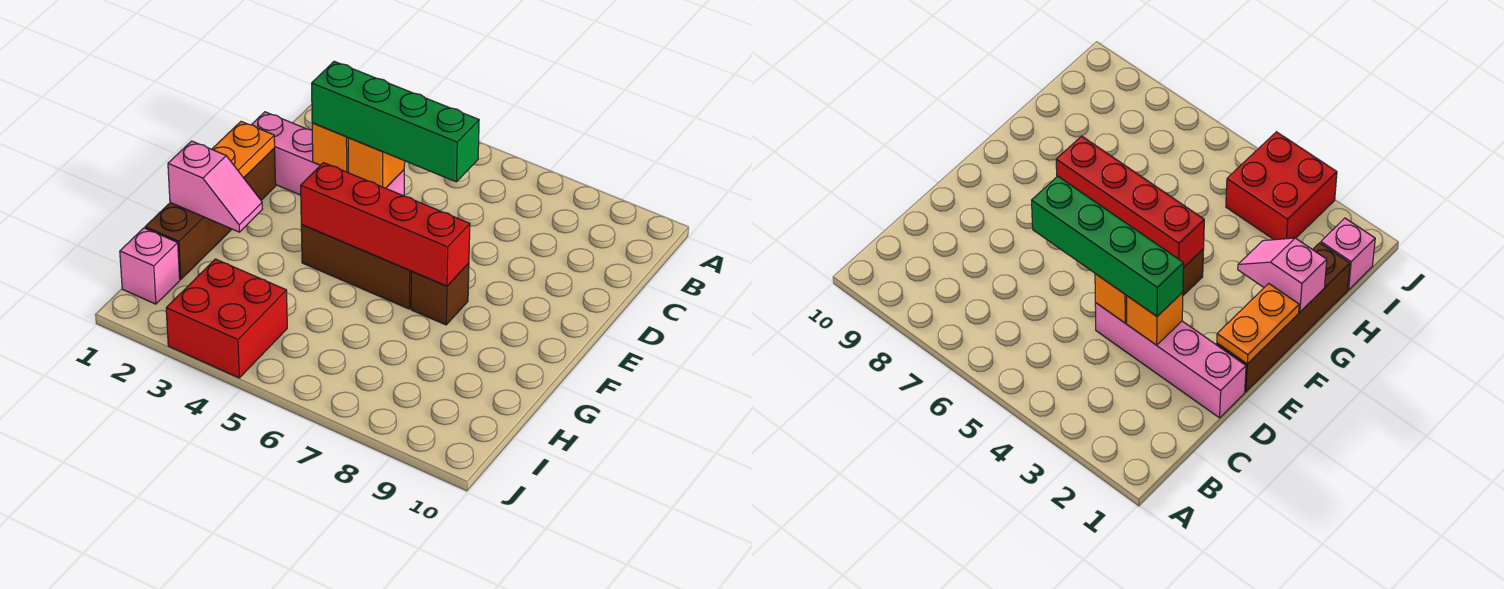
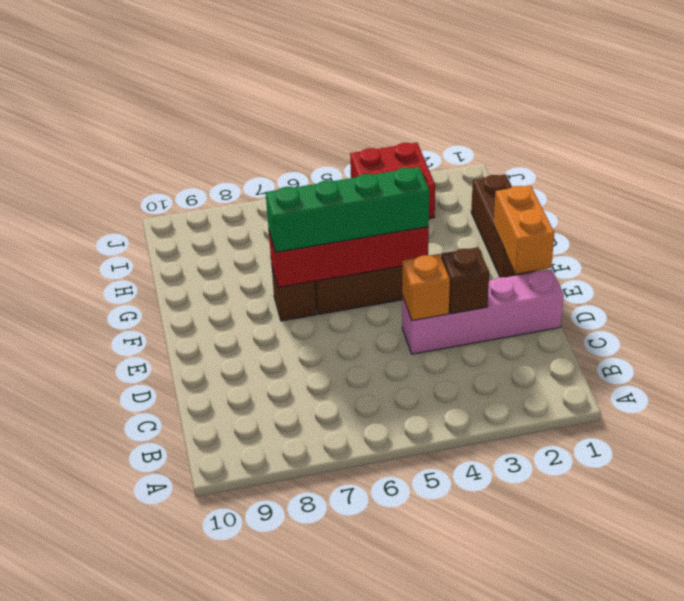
orange 1x1 brick [312,123,348,173] -> brown 1x1 brick [441,247,489,314]
green 1x4 brick [312,61,479,182] -> green 1x4 brick moved to [266,167,429,252]
brown 1x4 brick [145,148,276,279] -> brown 1x3 brick [471,174,537,277]
orange 1x2 plate [212,121,275,178] -> orange 1x2 brick [494,185,555,274]
pink 1x2 slope [168,141,262,232] -> none
pink 1x1 brick [120,228,180,304] -> none

